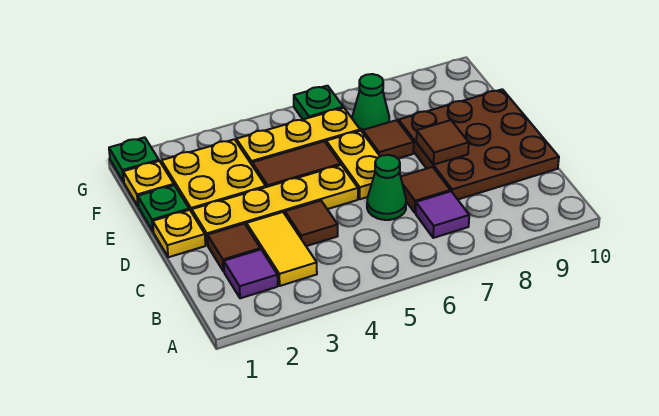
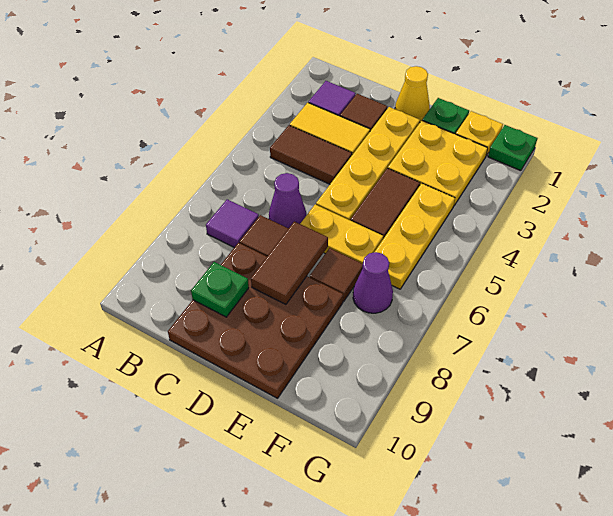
brown 1x1 tile [285,201,338,246] -> brown 1x2 tile [270,125,352,184]
green 1x1 cone [367,155,406,220] -> purple 1x1 cone [269,173,306,228]
yellow 1x1 plate [153,210,205,257] -> yellow 1x1 cone [395,66,430,122]
brown 1x1 tile [416,120,469,165] -> brown 1x2 tile [251,221,328,304]
green 1x1 cone [352,74,389,133] -> purple 1x1 cone [353,252,393,313]
green 1x1 plate [294,86,343,119] -> green 1x1 plate moved to [191,262,249,317]

